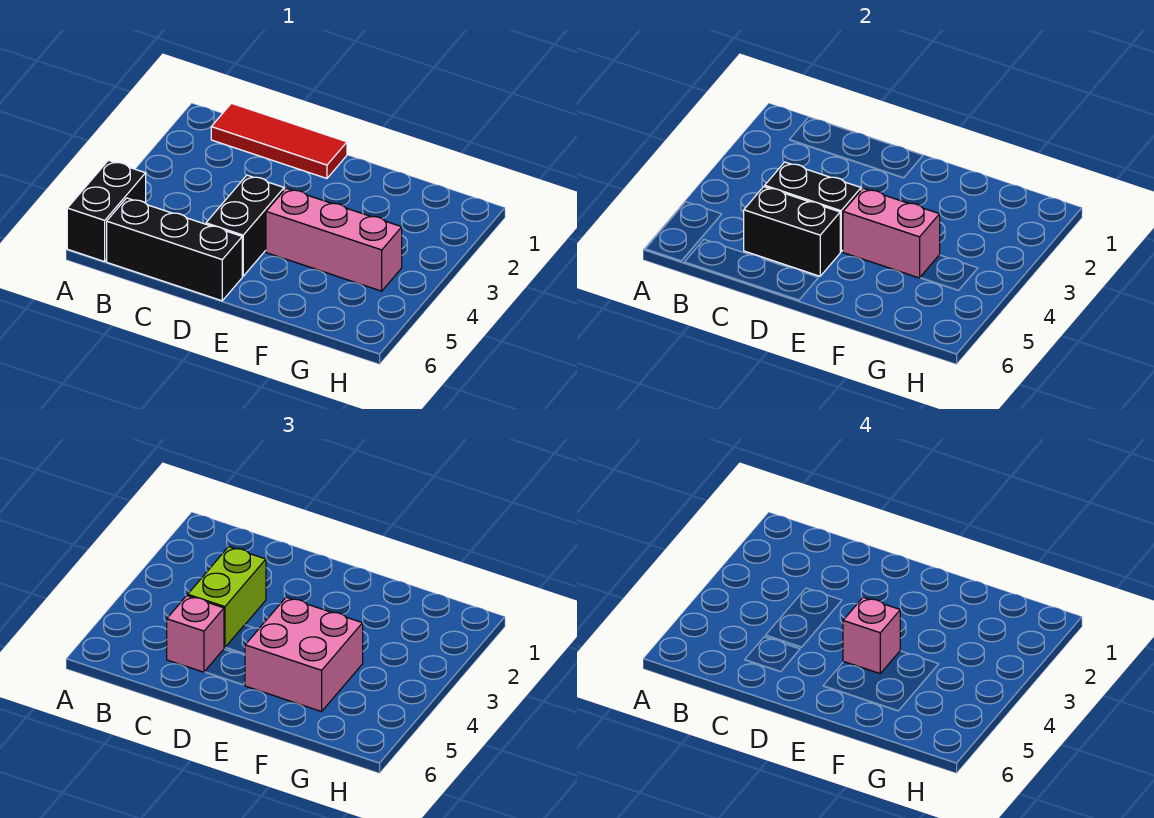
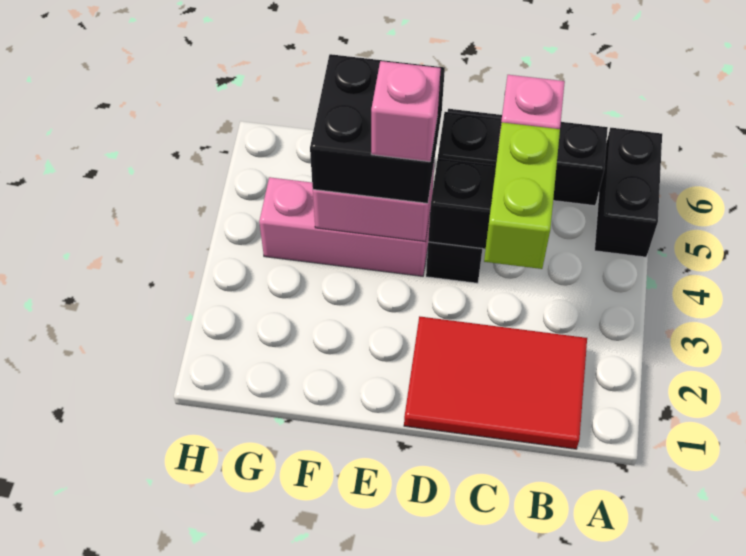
red 1x3 tile [211,103,347,178] -> red 2x3 tile [404,316,587,449]
pink 2x2 brick [245,597,363,712] -> black 2x2 brick [310,54,445,203]

